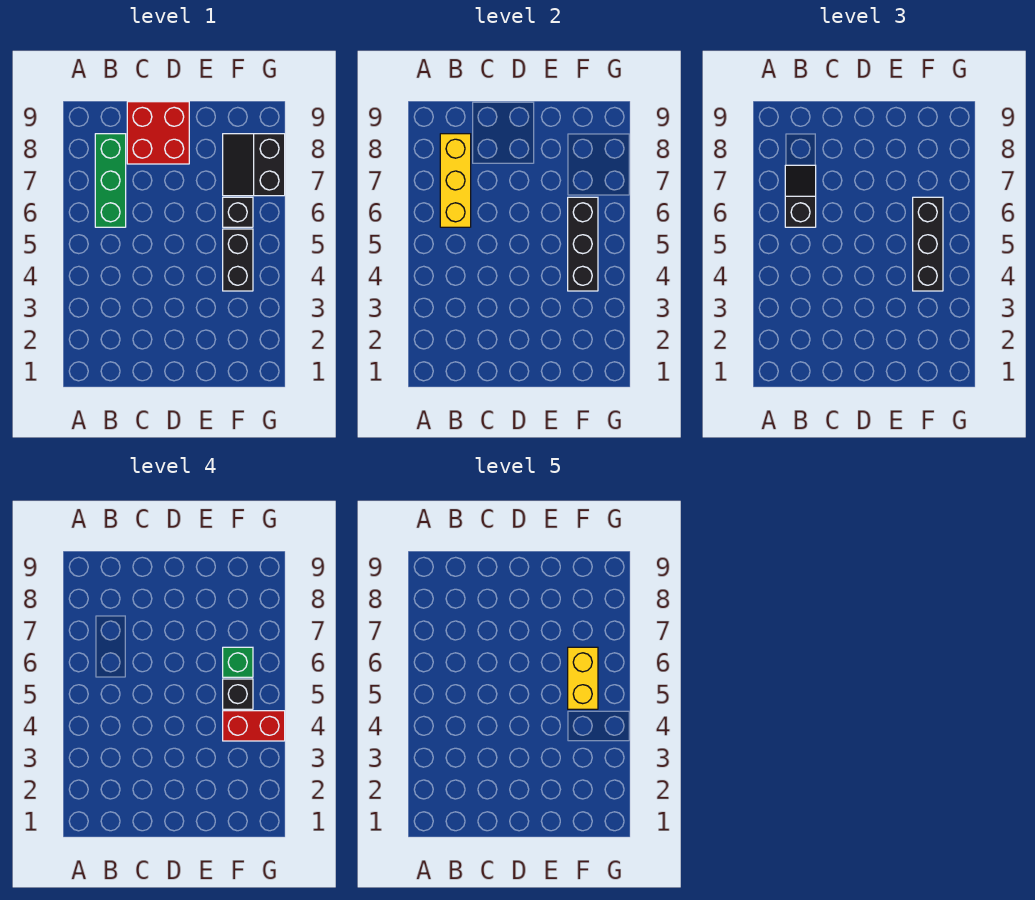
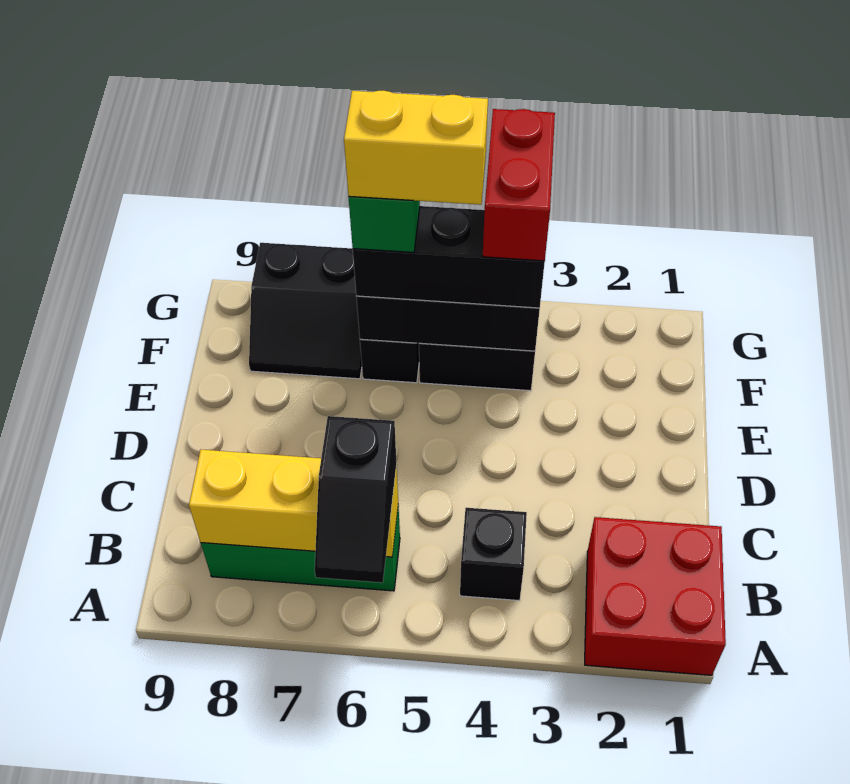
black 1x2 slope [785,165,816,227] -> black 1x2 slope turned to [315,416,397,583]
red 2x2 brick [127,102,189,164] -> red 2x2 brick moved to [585,517,726,675]
black 1x1 brick [223,679,253,709] -> black 1x1 brick moved to [460,508,527,601]

